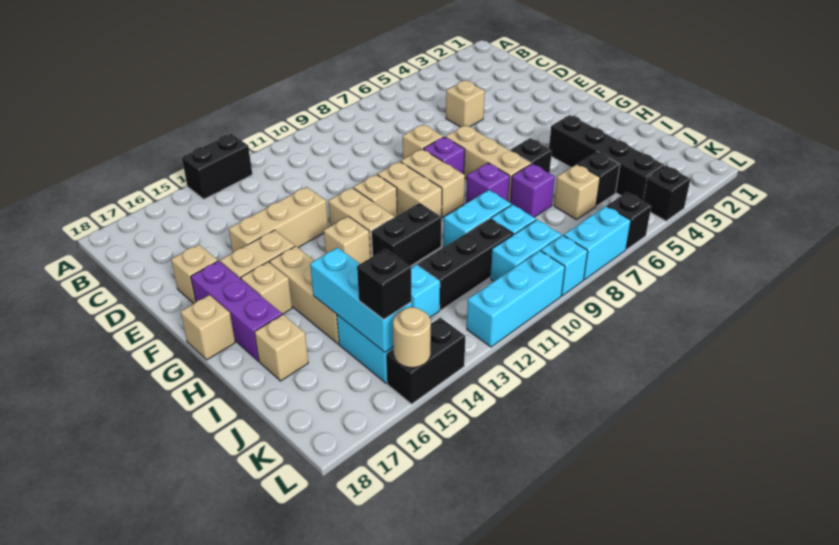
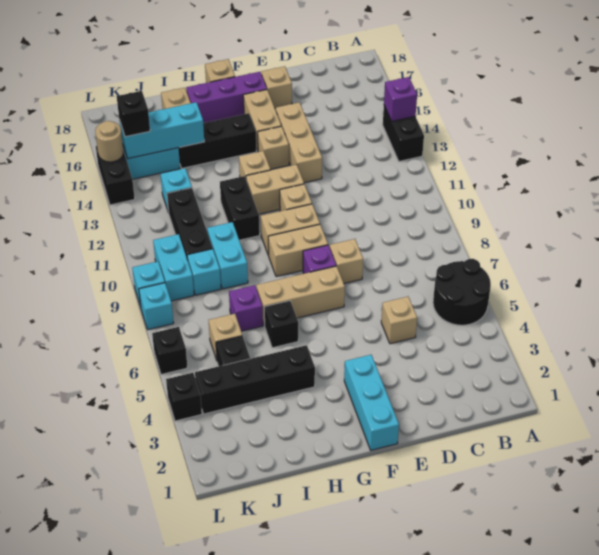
none -> black 2x2 round brick [433,259,491,325]
tan 1x3 brick [269,246,339,344] -> black 1x3 brick [179,113,257,169]
tan 1x1 brick [241,262,292,314] -> tan 1x1 brick moved to [258,126,289,169]
purple 1x1 brick [466,163,510,203] -> purple 1x1 brick moved to [384,77,417,121]
cyan 1x2 brick [564,206,631,280] -> cyan 1x1 brick [139,283,174,330]
cyan 1x3 brick [467,251,565,347] -> cyan 1x3 brick moved to [344,355,399,450]

